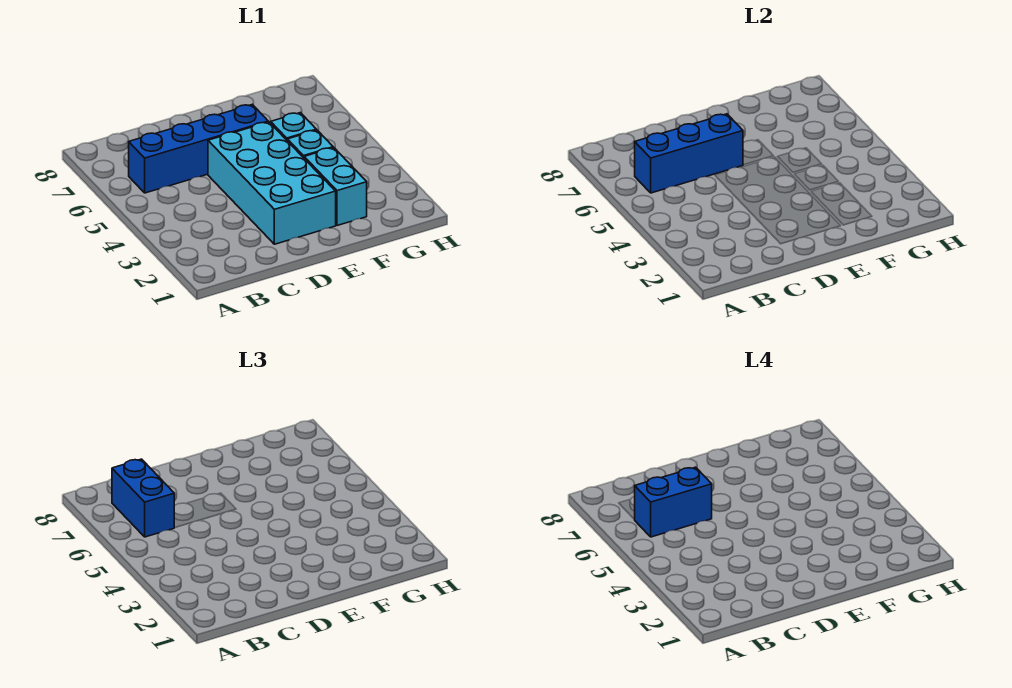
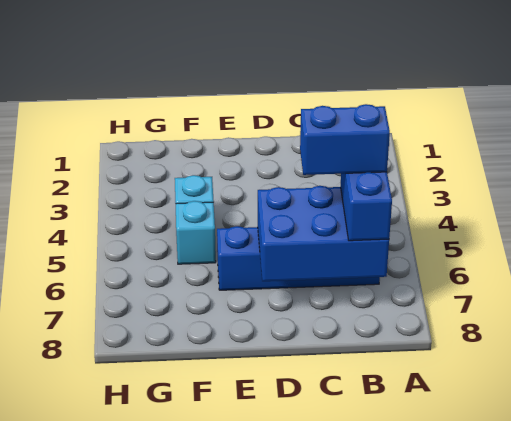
blue 1x3 brick [635,114,743,193] -> blue 2x3 brick [258,186,389,281]
cyan 2x4 brick [208,122,336,244] -> none
cyan 1x2 brick [304,148,367,226] -> none

